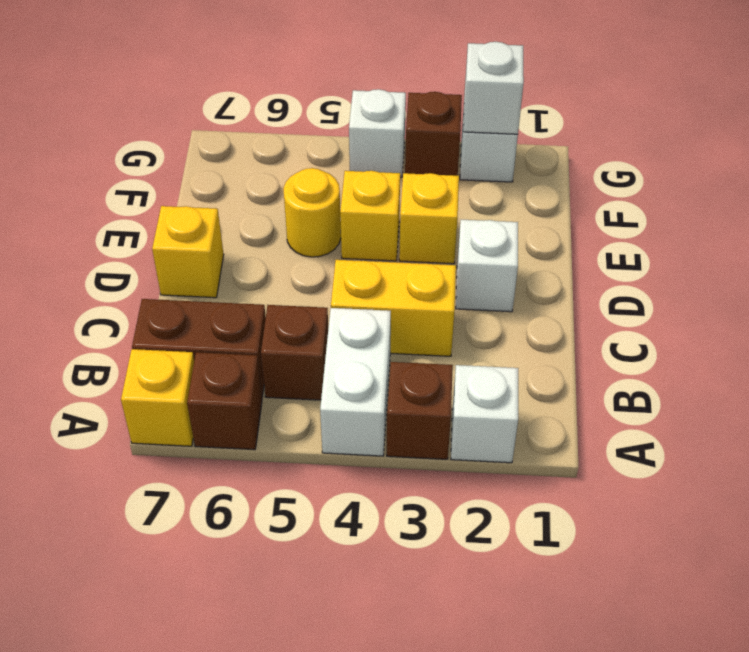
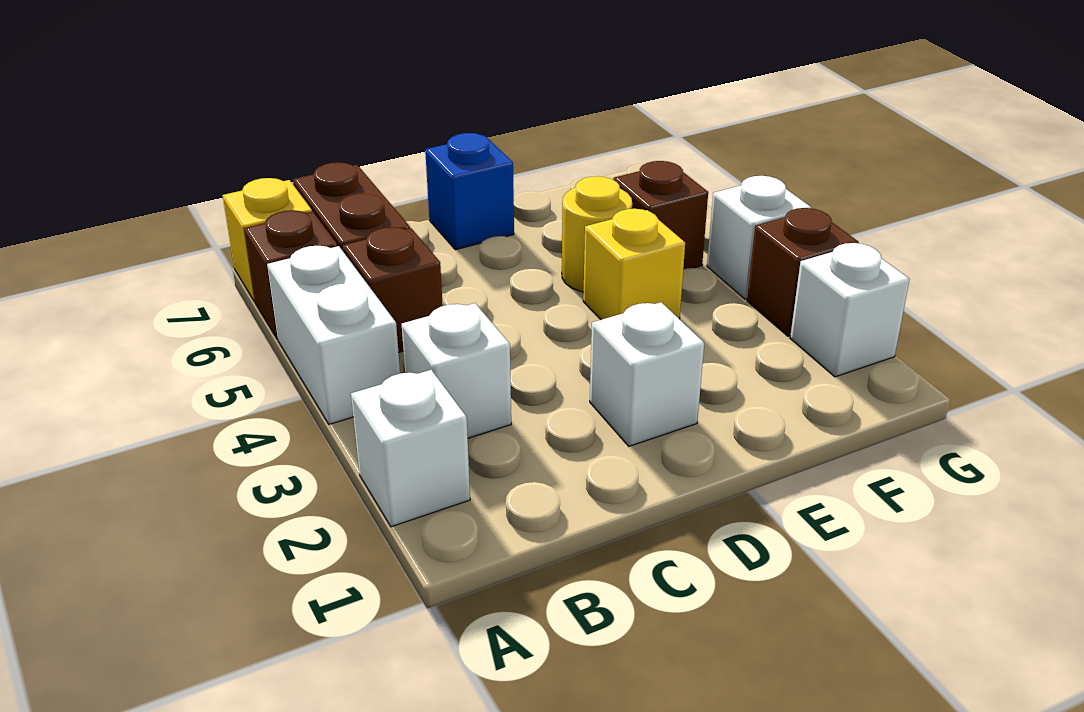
brown 1x1 brick [387,362,453,459] -> brown 1x1 brick moved to [613,161,708,269]
white 1x2 brick [320,308,391,456] -> white 1x2 brick turned to [267,246,400,424]
yellow 1x2 brick [331,260,456,356] -> none
yellow 1x1 brick [152,206,224,298] -> blue 1x1 brick [425,133,514,250]
yellow 1x1 brick [399,173,459,264] -> none
white 1x1 brick [463,42,524,134] -> white 1x1 brick moved to [402,303,511,438]

